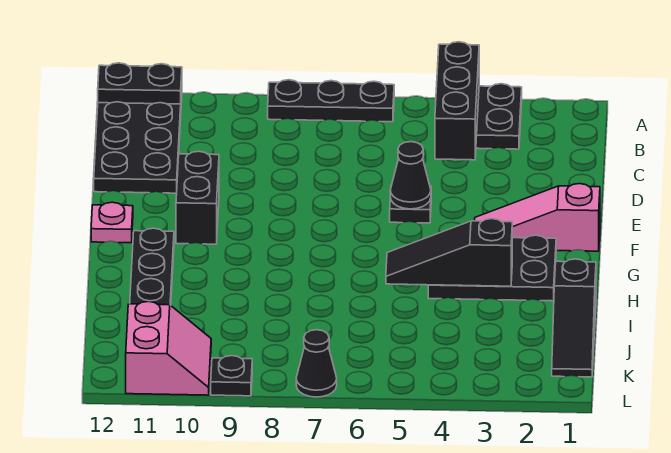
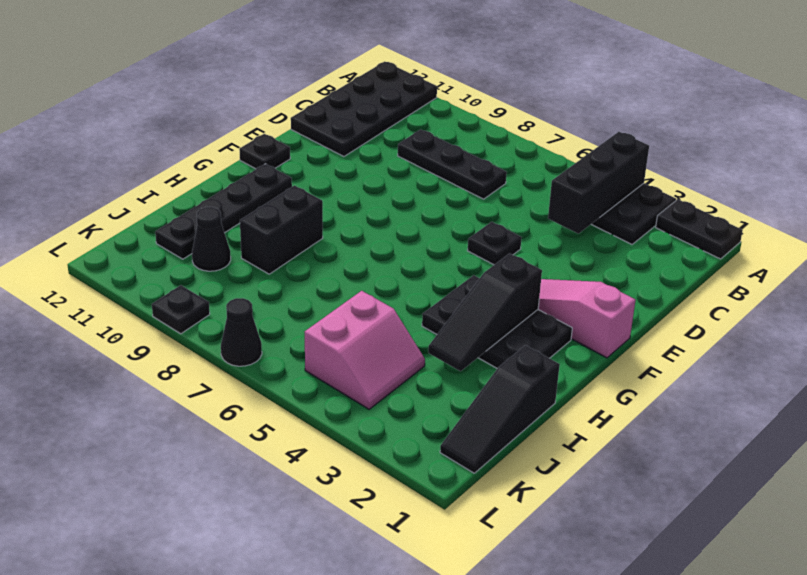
black 1x3 plate [268,80,394,122] -> black 1x3 plate moved to [398,130,507,199]
black 1x2 plate [98,63,182,104] -> black 1x2 plate moved to [656,199,743,259]
black 1x1 cone [390,142,431,209] -> black 1x1 cone moved to [192,207,231,271]
black 1x2 brick [176,151,219,244] -> black 1x2 brick moved to [240,186,323,274]
pink 1x1 plate [91,202,133,243] -> black 1x1 plate [239,134,290,169]
black 1x3 slope [386,219,512,286] -> black 1x3 slope turned to [428,253,542,371]
pink 2x2 slope [126,302,211,395] -> pink 2x2 slope moved to [305,291,425,409]

